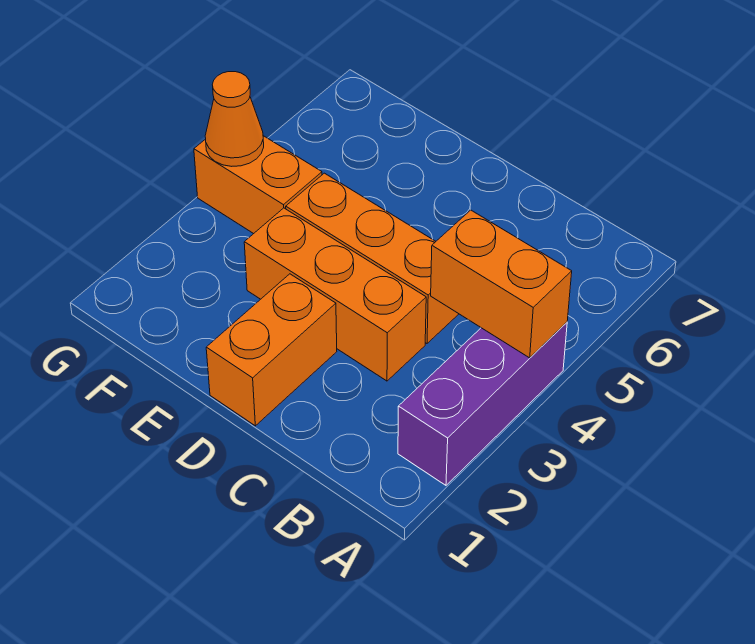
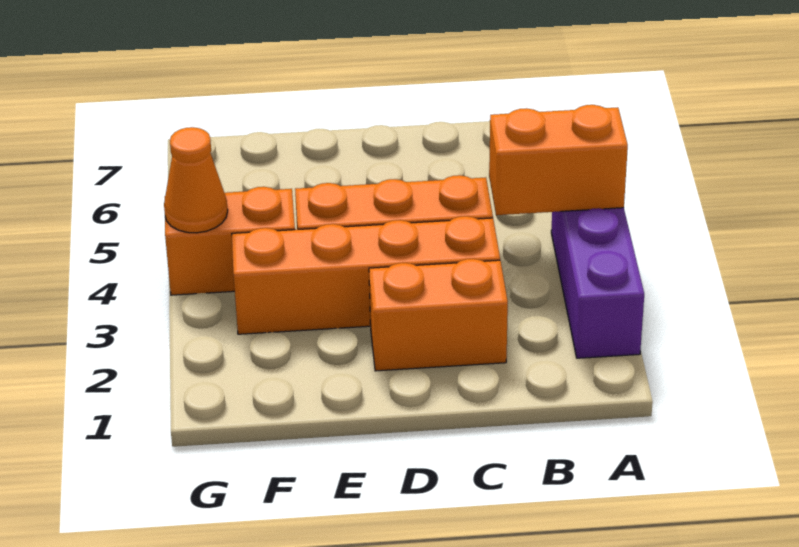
orange 1x3 brick [244,208,426,381] -> orange 1x4 brick [232,216,500,334]
orange 1x2 brick [206,274,337,426] -> orange 1x2 brick turned to [369,259,508,371]

